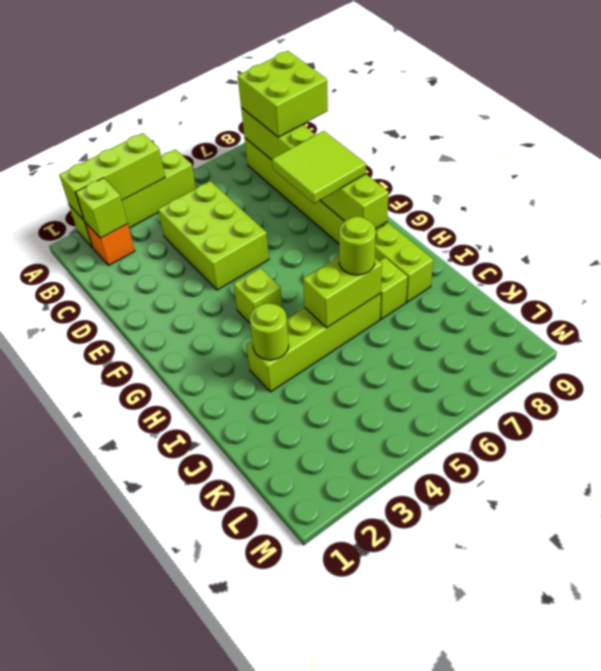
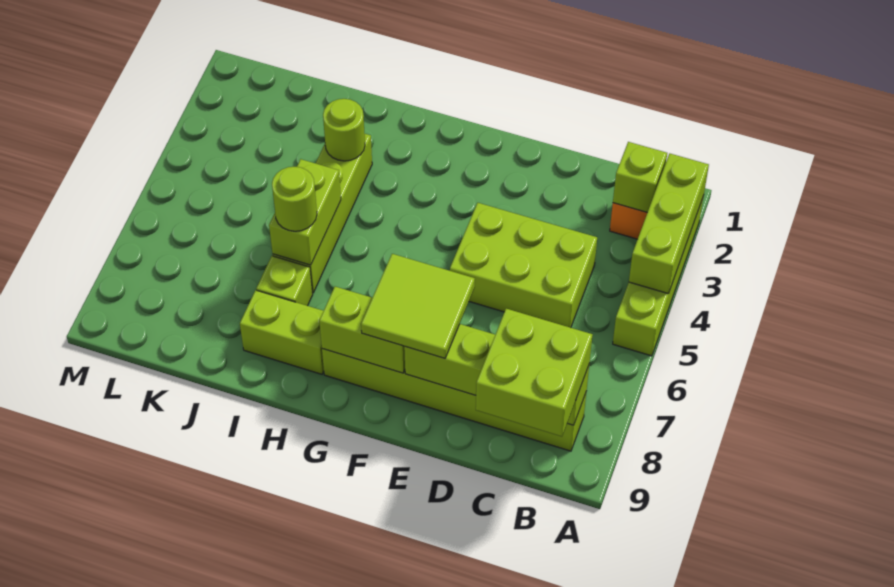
lime 1x1 brick [234,268,282,323] -> none

